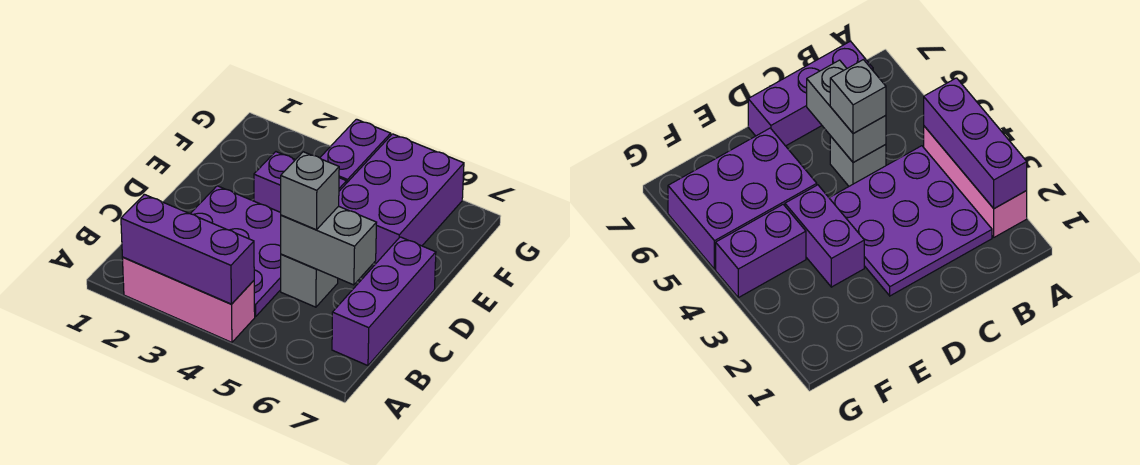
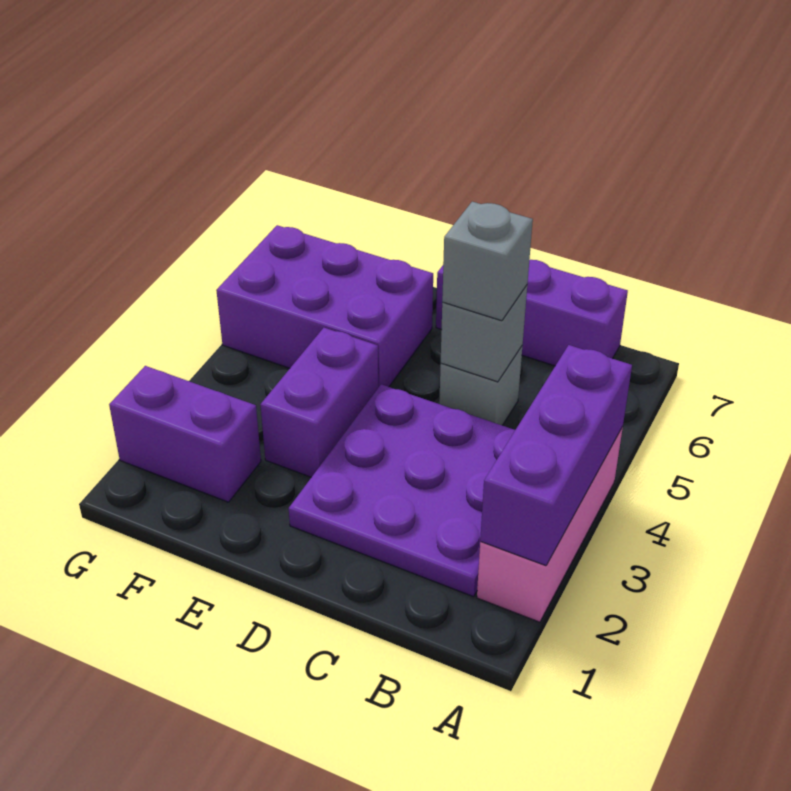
grey 1x2 brick [281,206,377,285] -> grey 1x1 brick [441,285,527,382]
purple 1x2 brick [320,119,391,183] -> purple 1x2 brick moved to [109,366,261,502]

